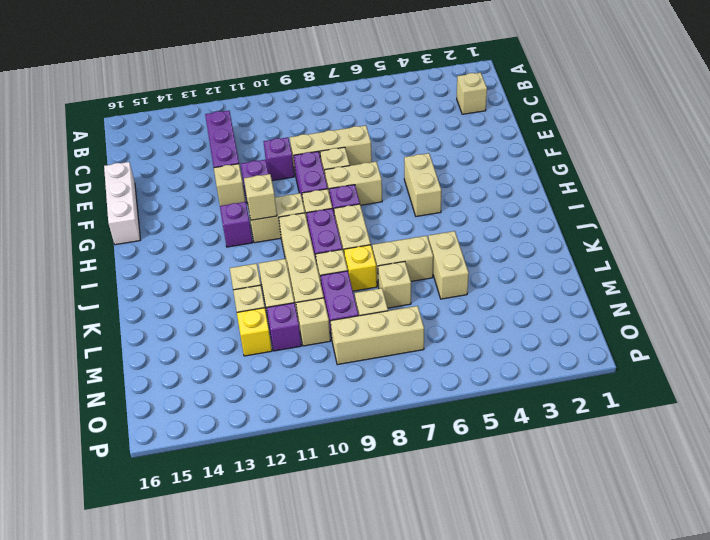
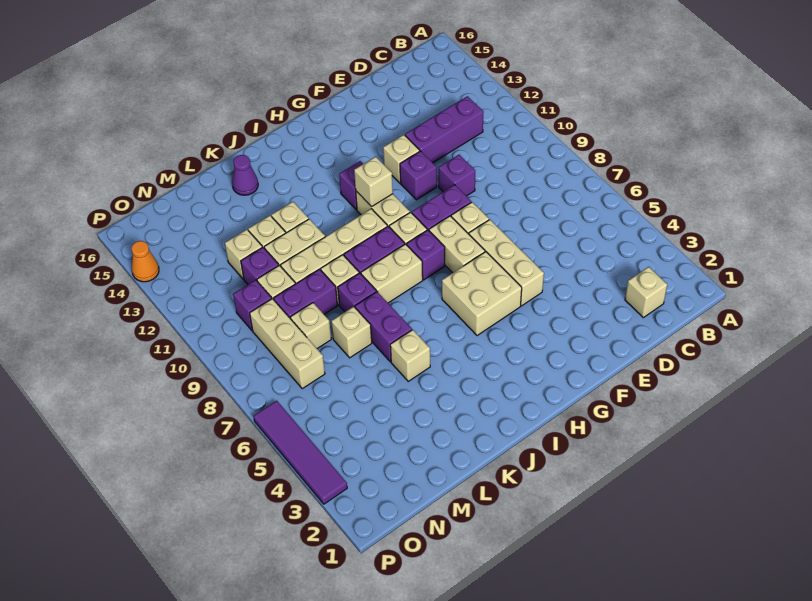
tan 1x3 brick [290,125,372,176] -> tan 1x3 brick moved to [469,220,544,306]
white 1x3 brick [104,162,140,245] -> none
tan 1x2 brick [404,153,441,216] -> tan 2x2 brick [442,252,522,336]
tan 1x2 brick [428,231,469,299] -> tan 1x1 brick [390,330,430,381]
tan 1x2 brick [372,236,433,287] -> purple 1x2 brick [355,292,412,362]
yellow 1x1 brick [344,245,377,291] -> purple 1x1 brick [338,273,376,312]
none -> purple 1x1 cone [232,155,258,195]
yellow 1x1 brick [237,308,272,356] -> tan 1x1 brick [225,229,262,279]
none -> purple 1x1 brick [233,280,272,331]
none -> purple 1x4 tile [254,401,347,504]
none -> orange 1x1 cone [131,241,159,282]

